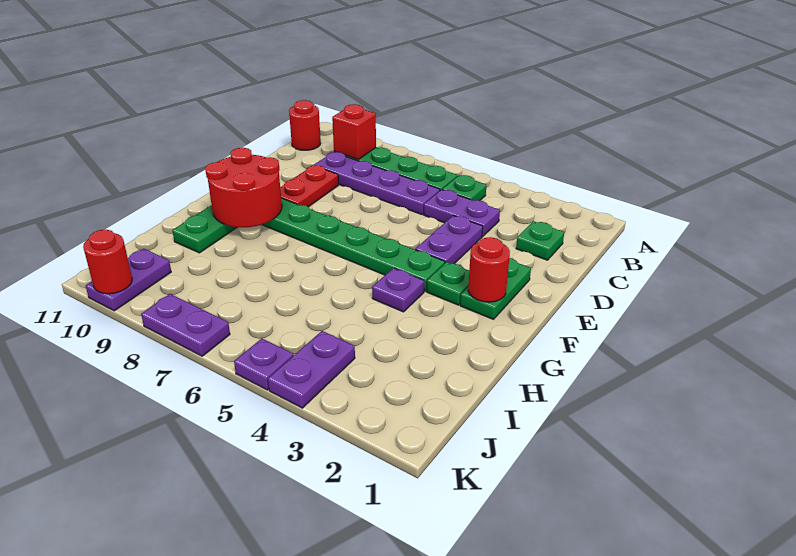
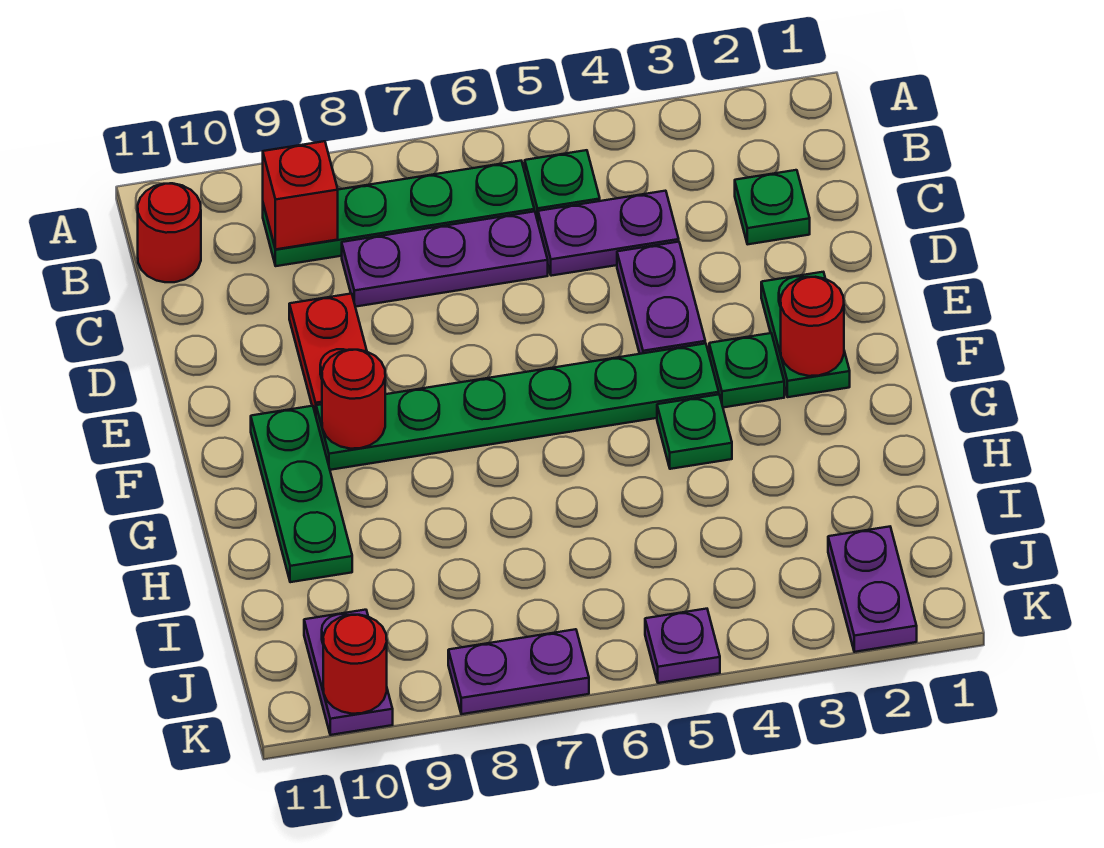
purple 1x4 plate [315,152,440,214] -> purple 1x3 plate [342,211,548,307]
red 2x2 round brick [205,148,282,227] -> red 1x1 round brick [322,350,385,449]
purple 1x1 plate [372,268,424,312] -> green 1x1 plate [657,394,732,469]
purple 1x2 plate [268,331,355,408] -> purple 1x2 plate moved to [828,527,917,652]

